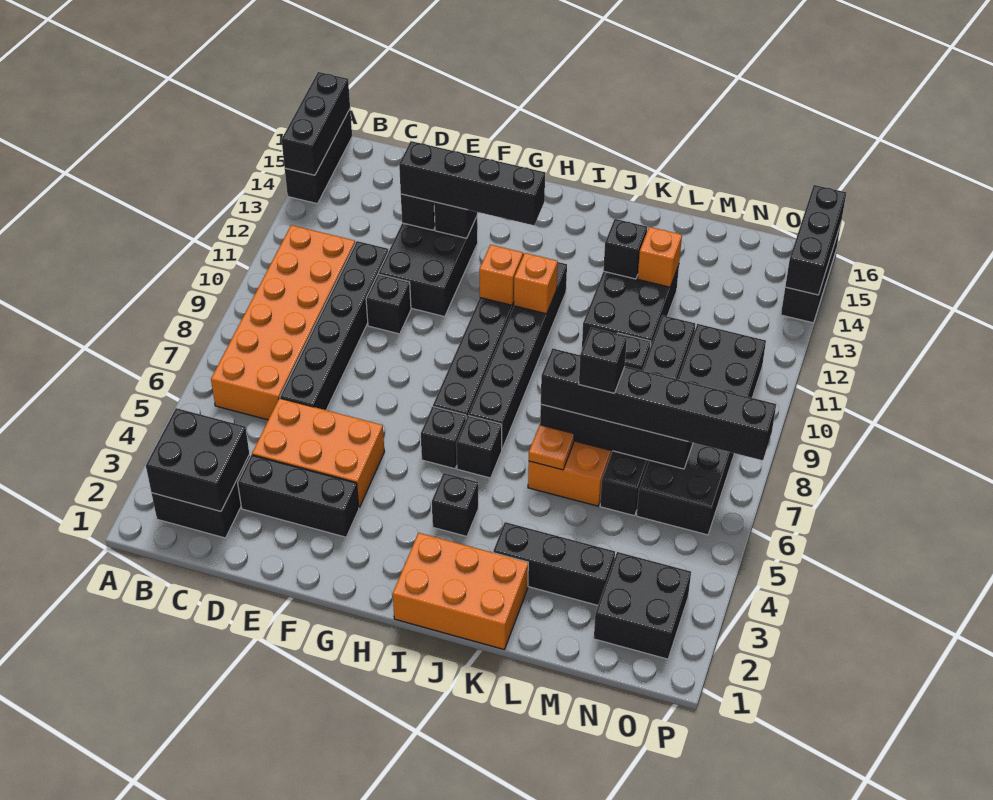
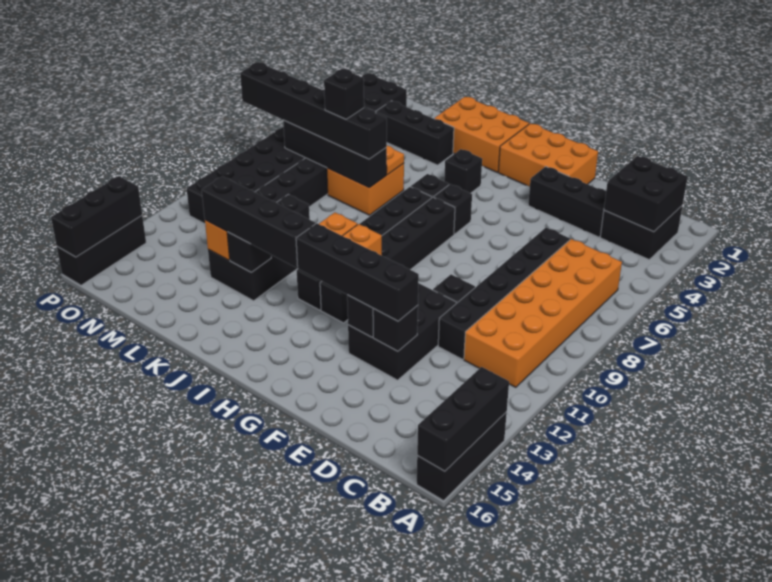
orange 2x3 brick [252,398,385,508] -> orange 2x3 brick moved to [498,123,598,187]
none -> black 1x4 brick [202,176,316,268]

